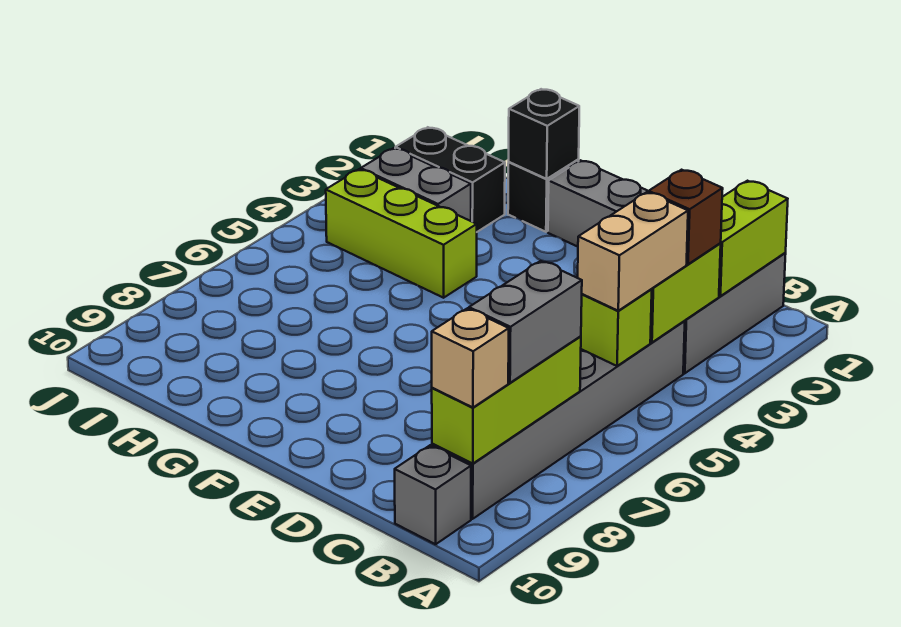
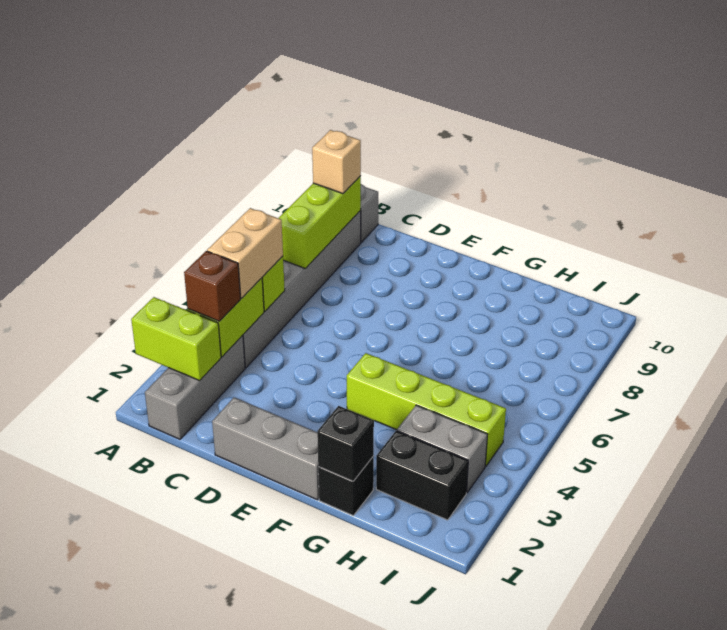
lime 1x2 brick [719,181,788,296] -> lime 1x2 brick turned to [131,297,221,381]
grey 1x2 brick [469,261,582,383] -> none
lime 1x3 brick [326,169,477,298] -> lime 1x4 brick [347,353,506,466]

